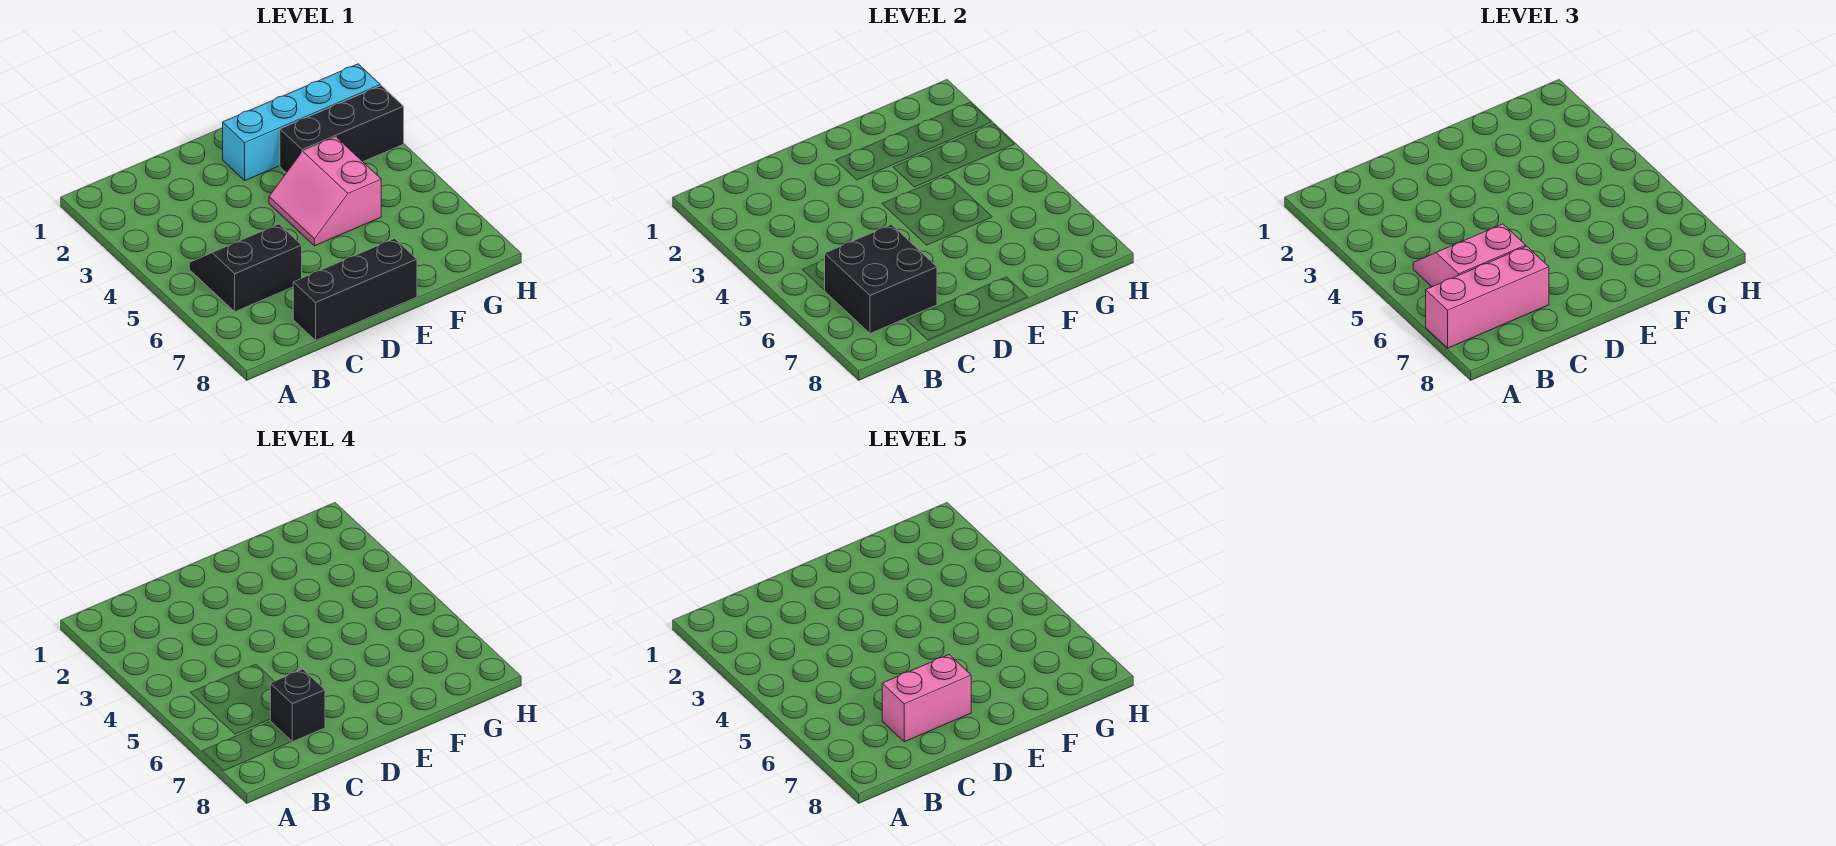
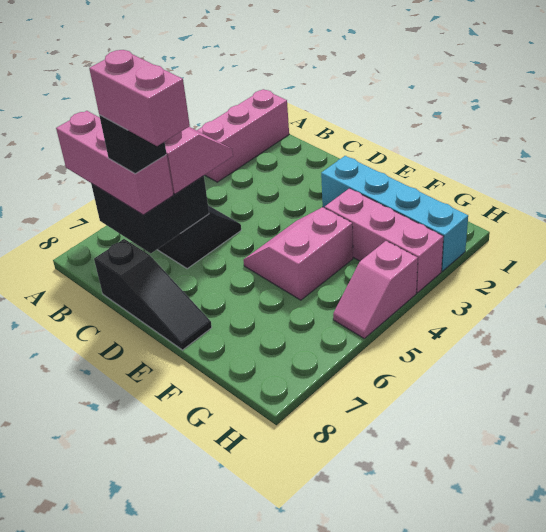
none -> pink 1x3 brick [197,89,289,182]
black 1x3 brick [293,239,417,340] -> black 1x3 slope [94,239,212,350]
black 1x3 brick [280,86,404,173] -> pink 1x3 brick [325,188,444,293]
none -> pink 1x2 slope [333,241,418,338]

